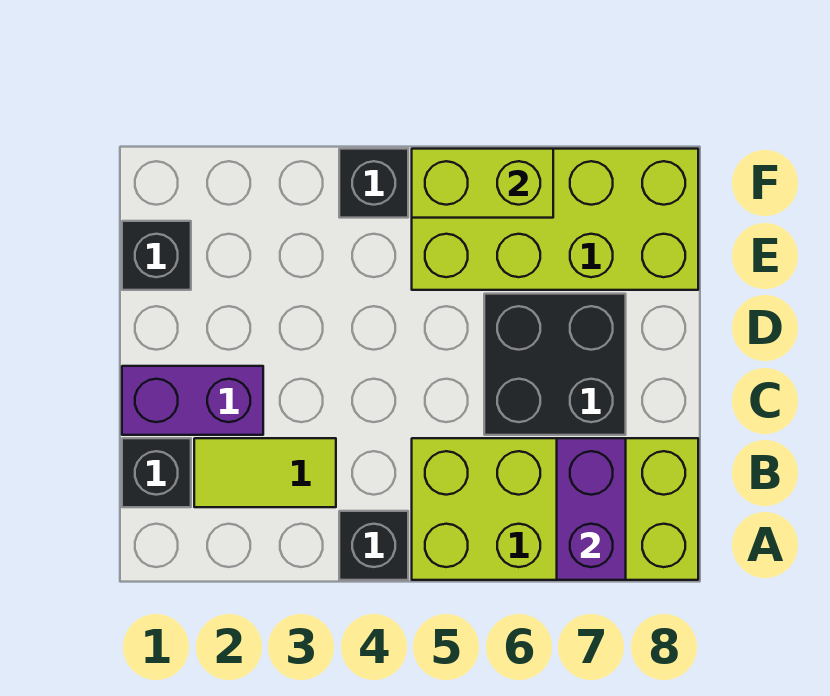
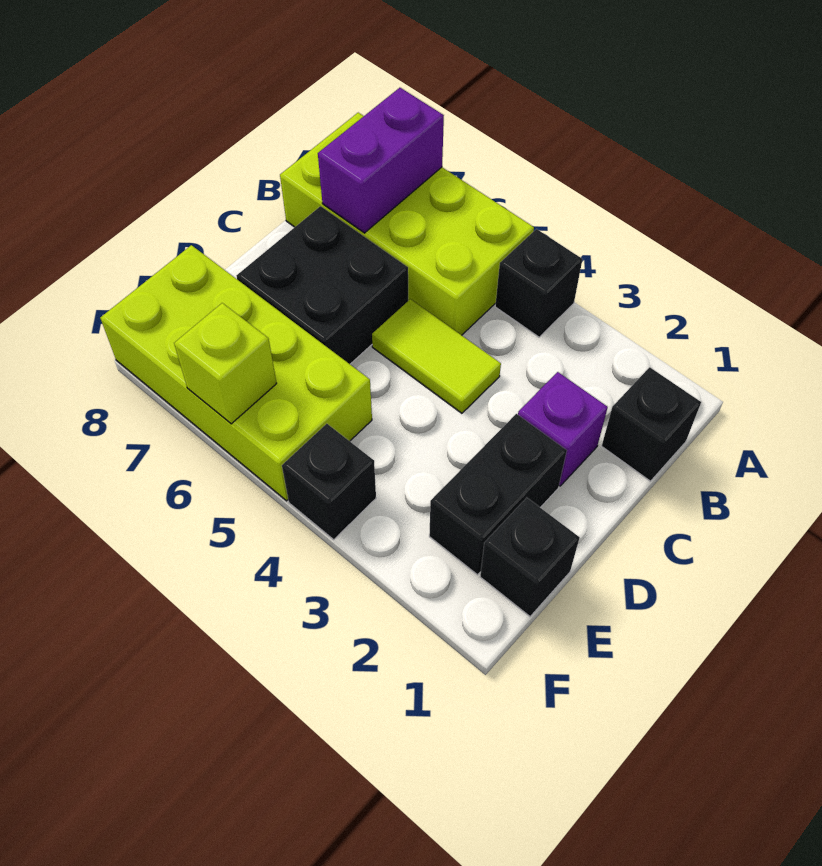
lime 1x2 tile [194,438,336,507] -> lime 1x2 tile moved to [372,299,501,413]
purple 1x2 brick [122,366,263,435] -> purple 1x1 brick [518,372,608,486]
none -> black 1x2 brick [429,414,567,575]
lime 1x2 brick [412,149,553,218] -> lime 1x1 brick [174,303,277,424]

